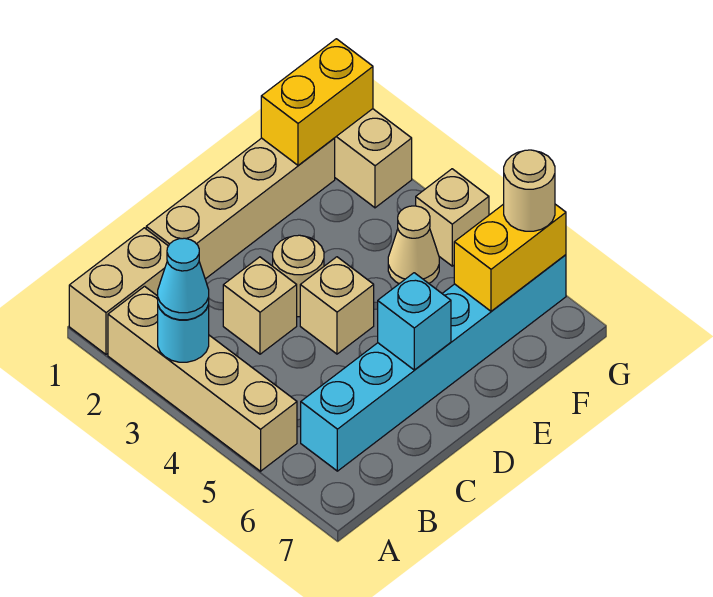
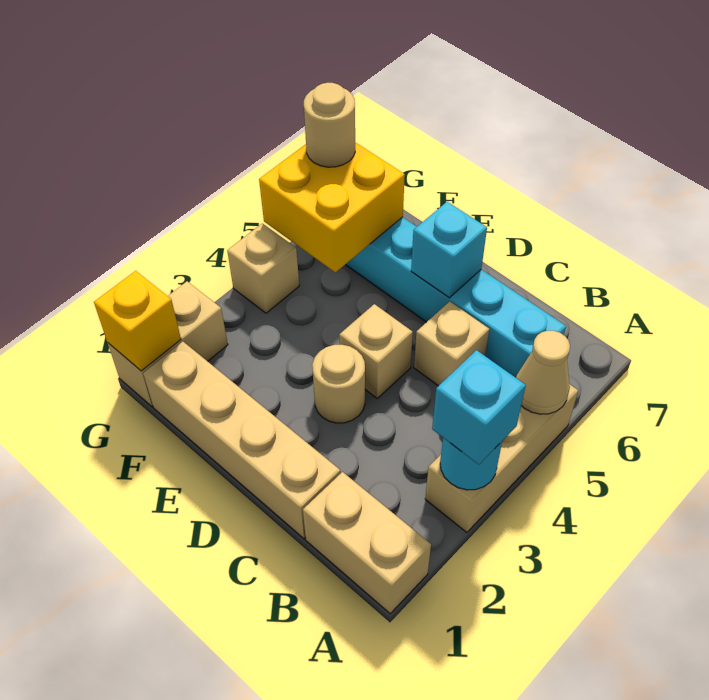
tan 1x4 brick [108,286,297,471] -> tan 1x3 brick [425,384,578,532]
cyan 1x1 cone [158,238,209,320] -> cyan 1x1 brick [432,350,526,465]
tan 1x1 brick [223,257,297,354] -> tan 1x1 brick moved to [414,301,489,386]
yellow 1x2 brick [261,39,373,165] -> yellow 1x1 brick [94,271,181,371]
tan 1x1 cone [388,206,439,284] -> tan 1x1 cone moved to [516,331,570,414]
yellow 1x2 brick [454,204,566,311] -> yellow 2x2 brick [259,142,405,272]

